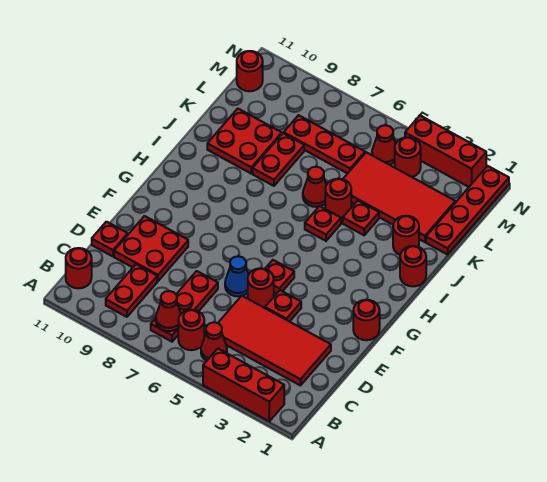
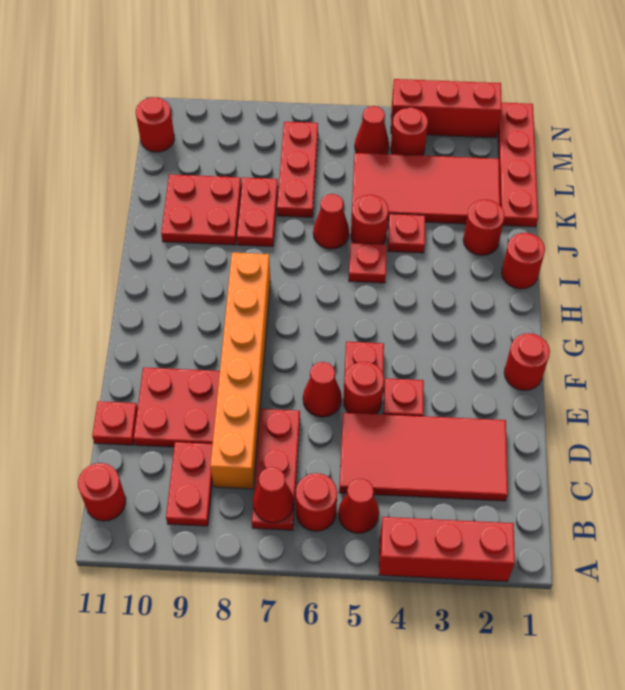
none -> orange 1x6 brick [210,253,270,489]
blue 1x1 cone [225,256,249,296] -> red 1x1 cone [303,362,342,417]
red 1x3 plate [284,115,365,174] -> red 1x3 plate turned to [277,122,318,217]

